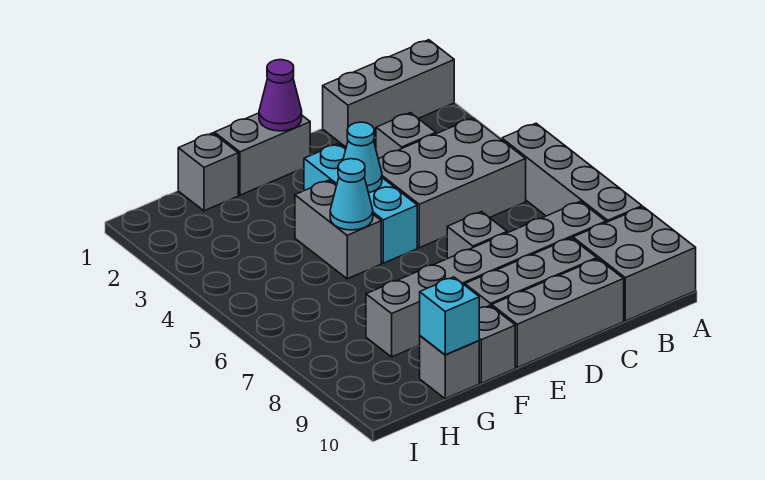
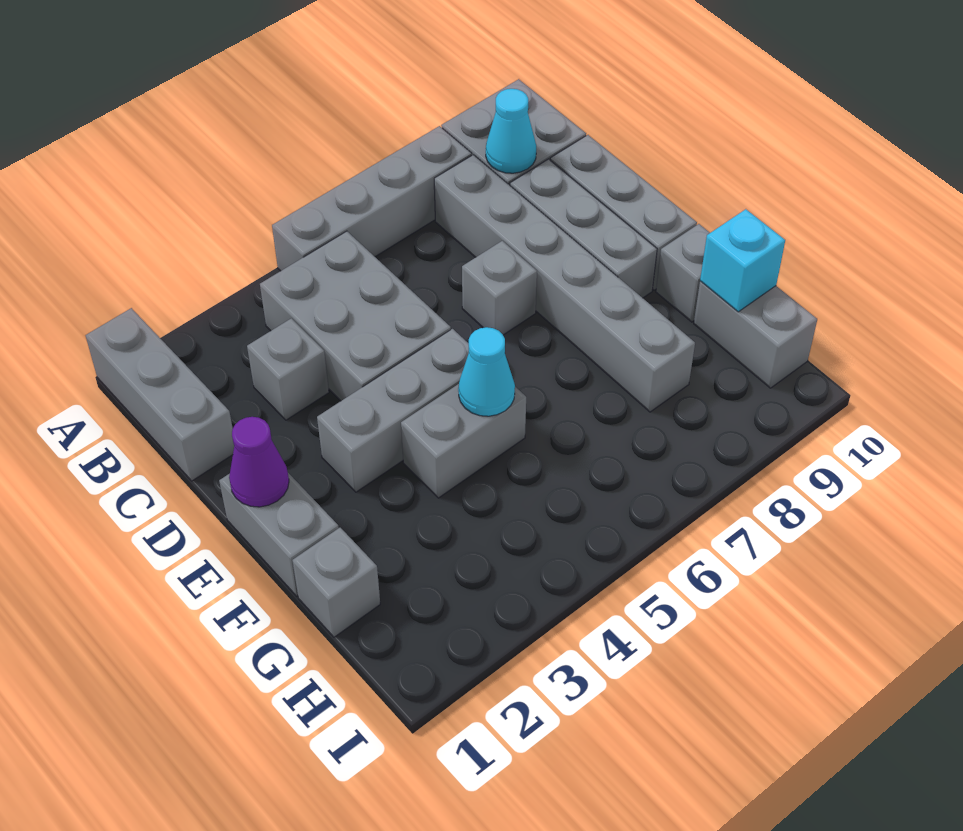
cyan 1x3 brick [304,144,417,263] -> grey 1x3 brick [317,329,469,492]
cyan 1x1 cone [343,122,382,193] -> cyan 1x1 cone moved to [486,89,536,173]
grey 1x1 brick [420,336,479,399] -> grey 1x2 brick [694,281,817,388]

